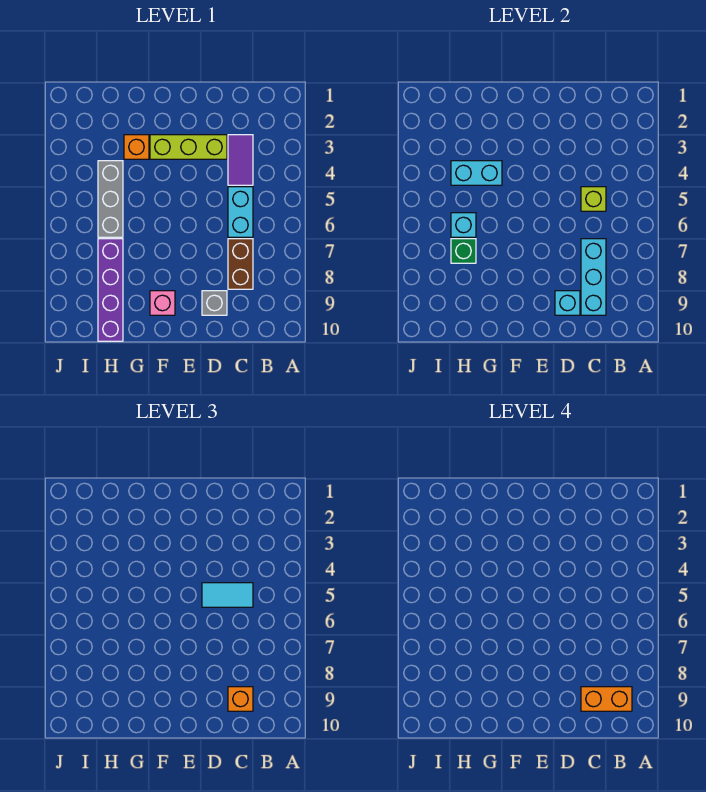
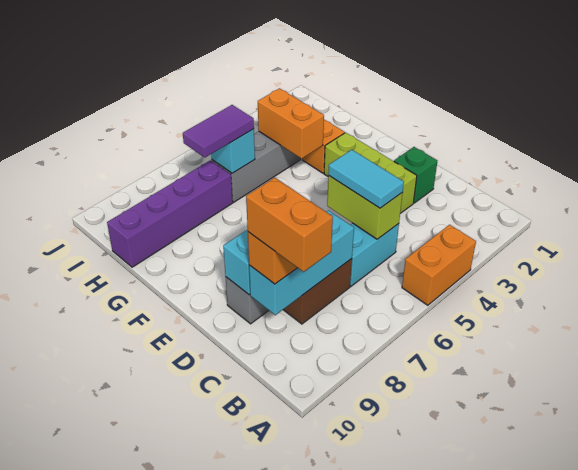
none -> orange 1x2 brick [402,225,476,305]
purple 1x2 tile [228,135,253,185] -> purple 1x2 tile moved to [183,105,254,157]
lime 1x1 brick [581,187,606,211] -> lime 1x2 brick [327,176,403,239]
pink 1x1 brick [150,291,175,315] -> none
cyan 1x2 brick [451,161,502,185] -> orange 1x2 brick [258,88,324,159]
green 1x1 brick [451,239,476,263] -> green 1x1 brick moved to [394,147,437,203]

